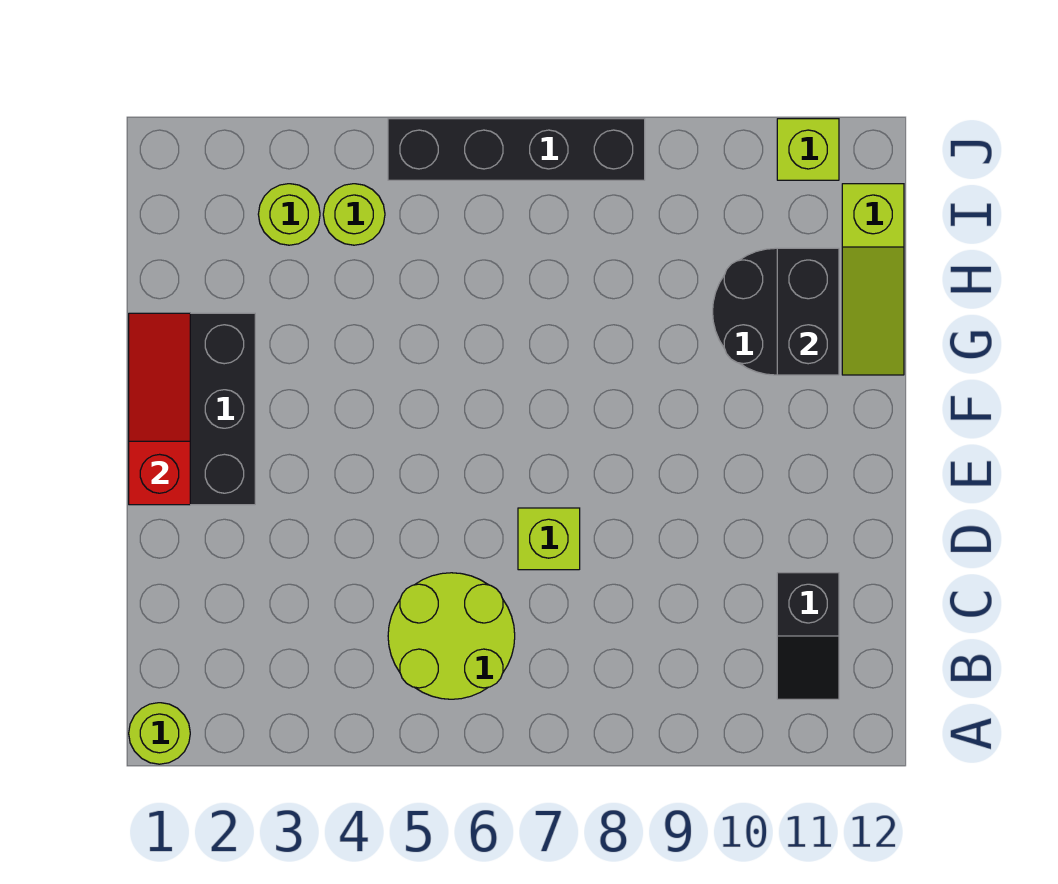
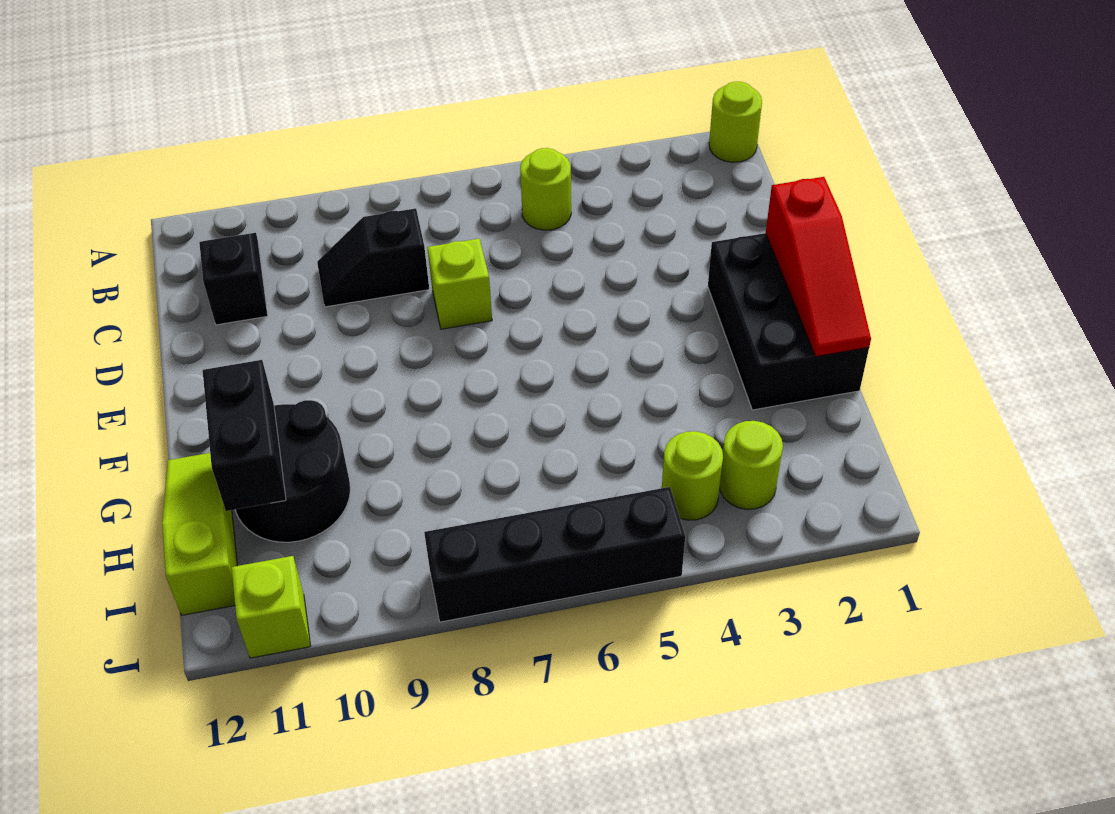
lime 2x2 round brick [388,573,515,699] -> lime 1x1 round brick [520,148,571,230]
none -> black 1x2 slope [317,208,429,307]

